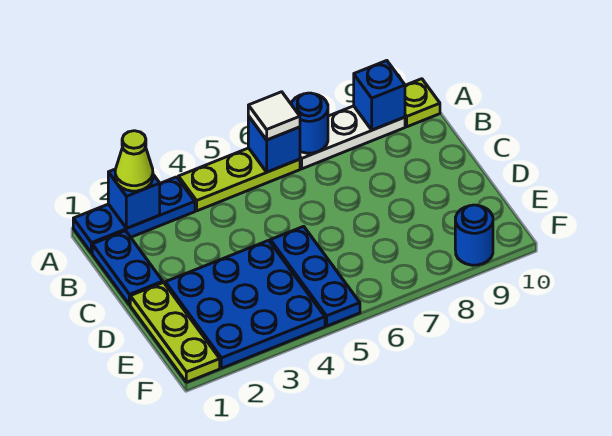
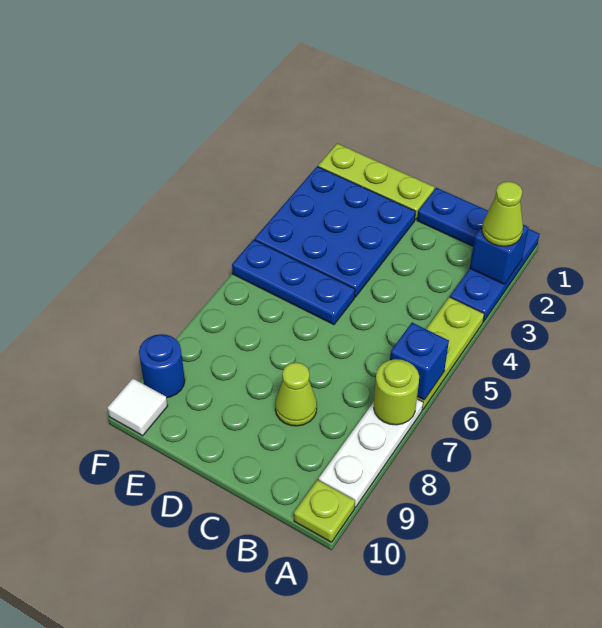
white 1x1 tile [248,92,300,140] -> white 1x1 tile moved to [107,378,168,436]
blue 1x1 round brick [291,93,328,153] -> lime 1x1 round brick [374,359,419,425]
blue 1x1 brick [354,61,405,130] -> none
none -> lime 1x1 cone [275,362,317,426]

